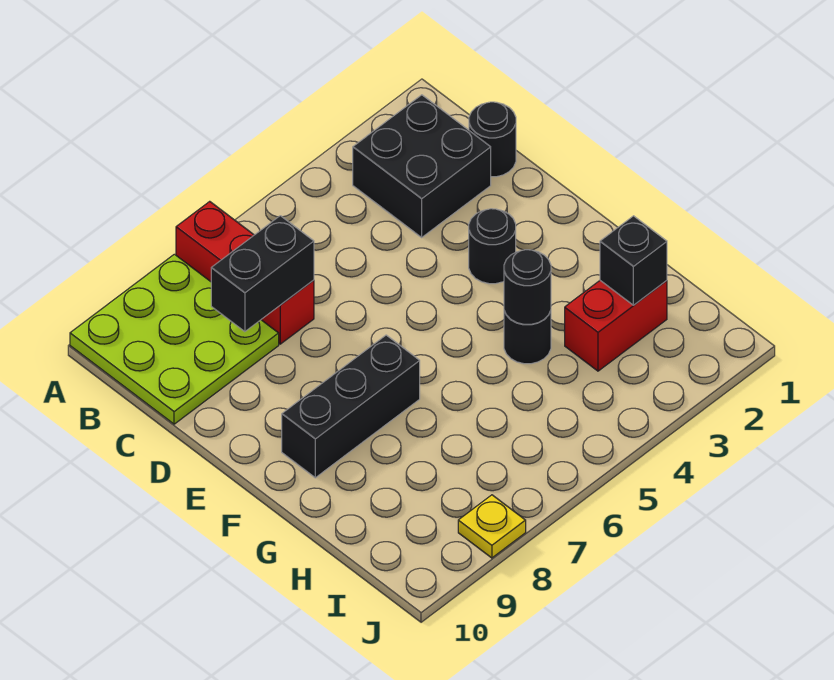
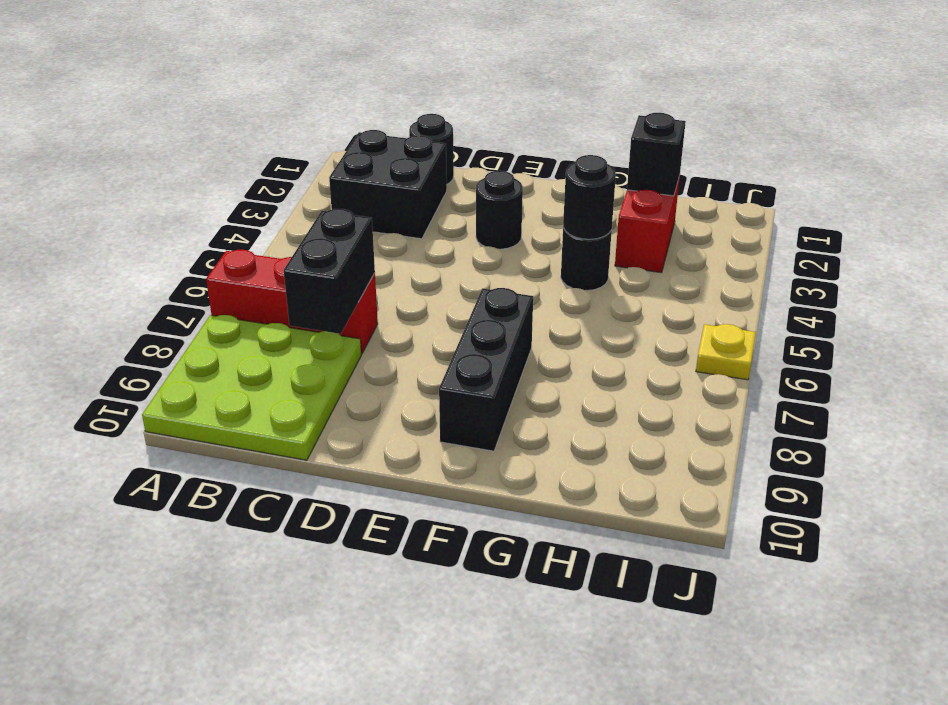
yellow 1x1 plate [458,495,526,558] -> yellow 1x1 plate moved to [696,324,756,380]

